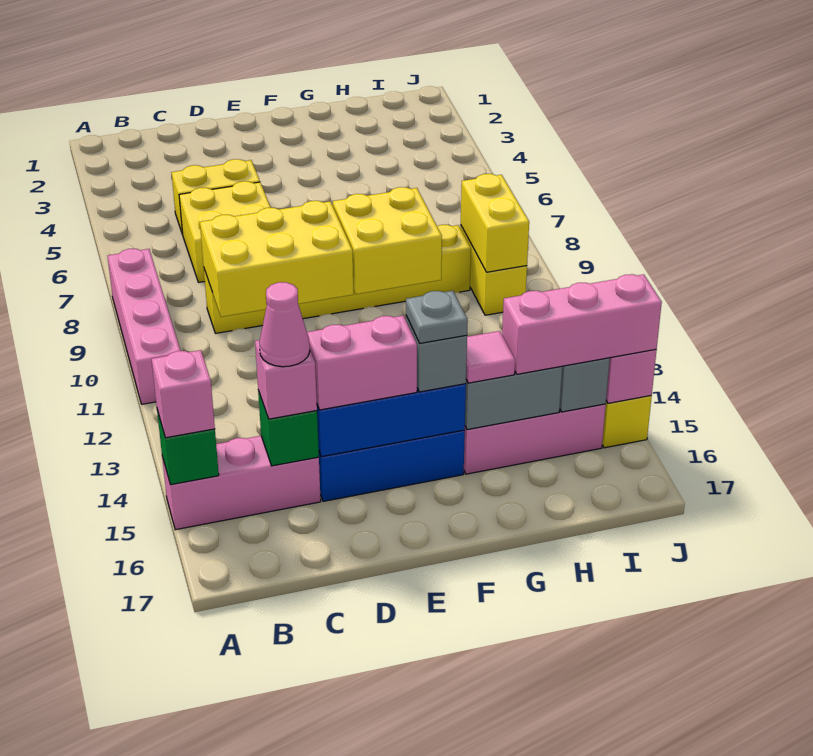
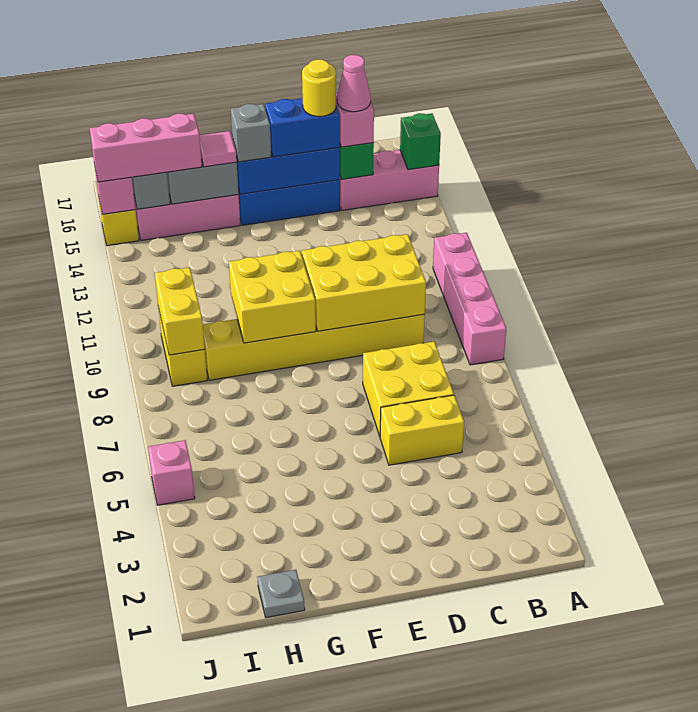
pink 1x1 brick [152,350,215,438] -> pink 1x1 brick moved to [148,440,195,505]
pink 1x2 brick [307,316,417,410] -> blue 1x2 brick [265,98,340,157]
none -> yellow 1x1 round brick [302,60,336,117]
grey 1x1 plate [406,291,468,344] -> grey 1x1 plate moved to [257,570,305,618]

